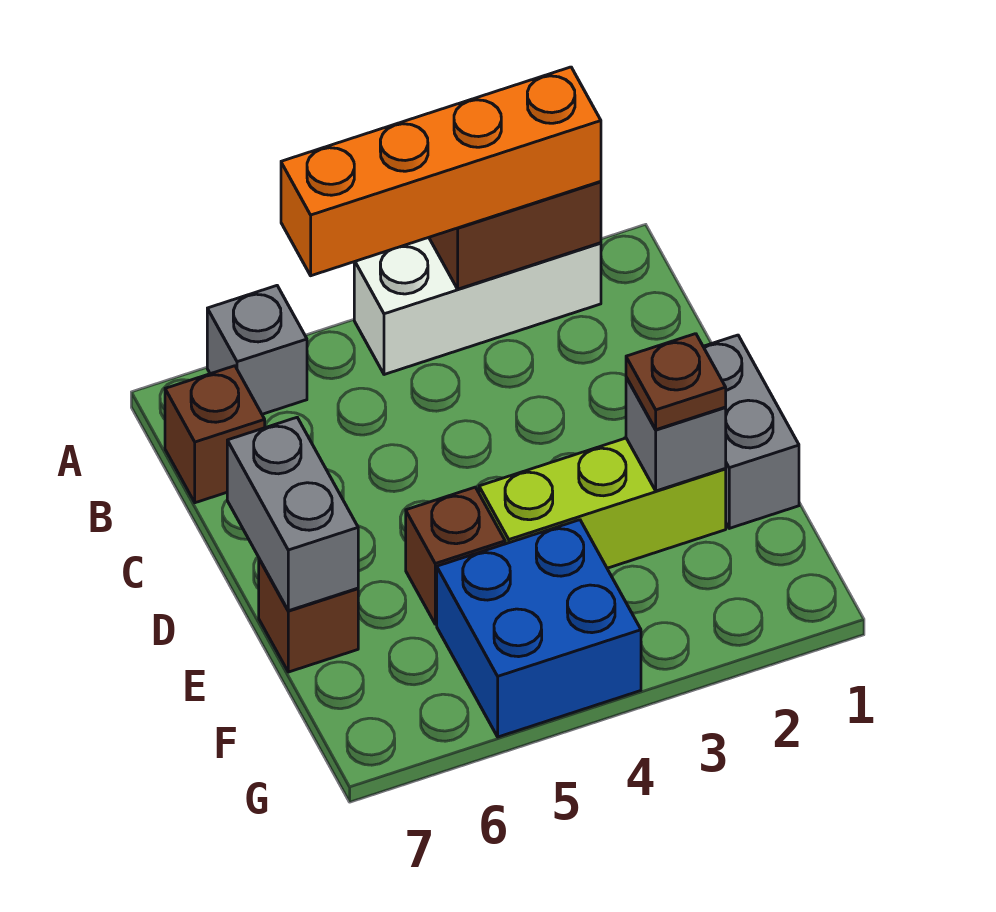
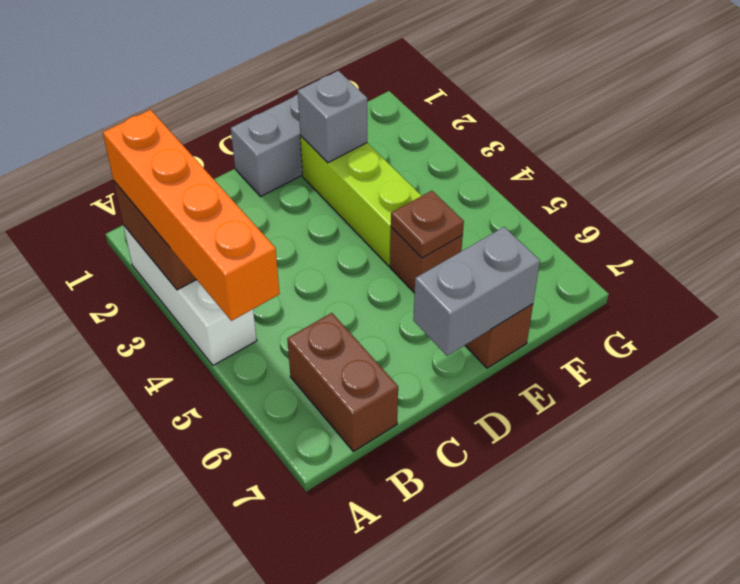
grey 1x1 brick [207,286,307,414] -> none
brown 1x1 brick [165,366,265,503] -> brown 1x2 brick [287,313,398,451]
brown 1x1 plate [626,334,726,430] -> brown 1x1 plate moved to [391,191,464,258]
blue 2x2 brick [437,520,641,737] -> none

